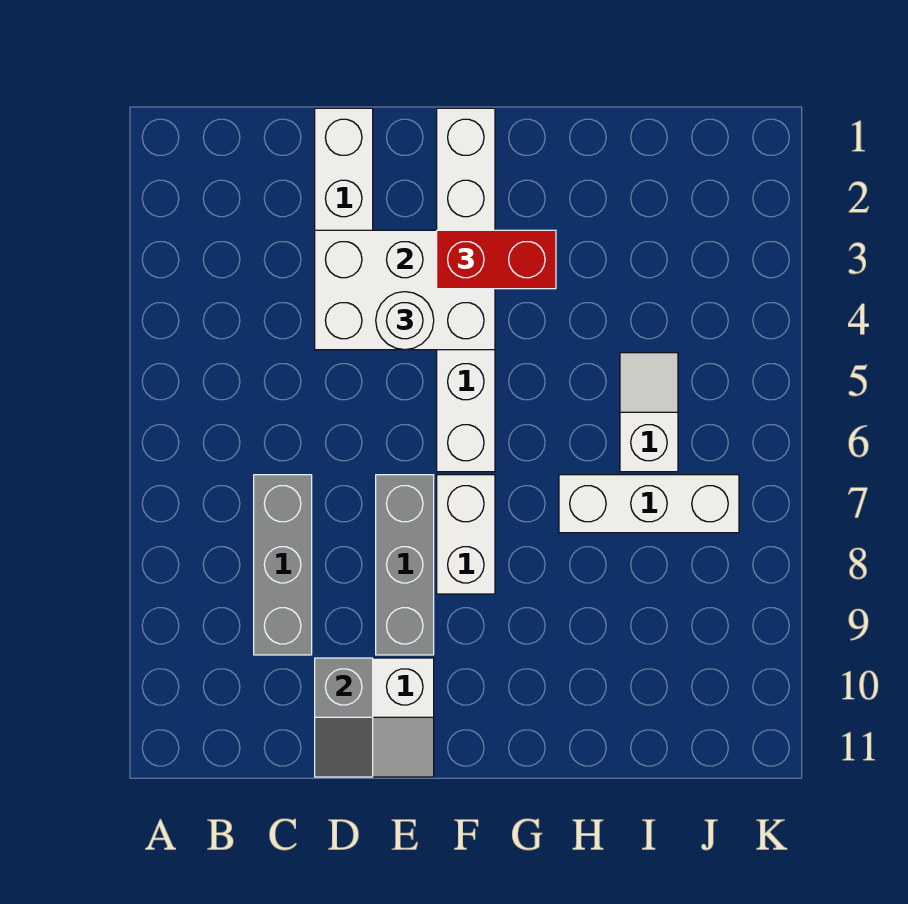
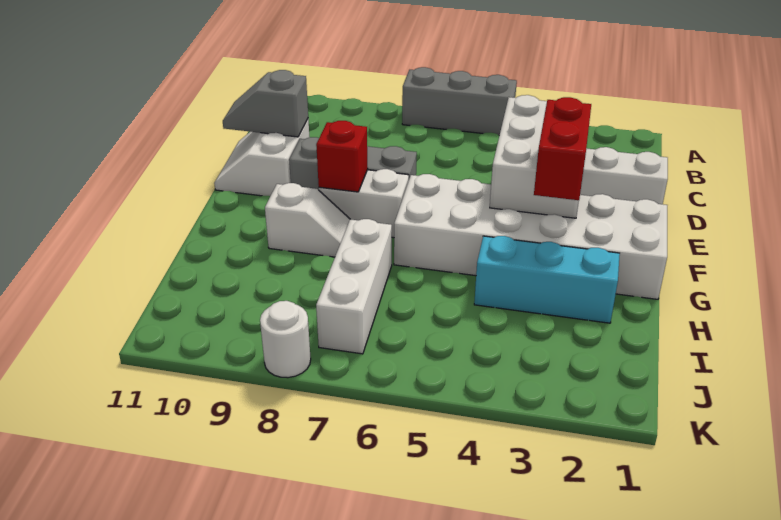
grey 1x3 brick [254,475,312,655] -> grey 1x3 brick moved to [402,67,517,135]
white 1x1 round brick [376,292,434,350] -> white 1x1 round brick moved to [260,301,311,378]
white 1x6 brick [437,108,495,472] -> white 2x6 brick [394,174,667,299]
none -> red 1x1 brick [316,121,368,192]
none -> cyan 1x3 brick [474,236,620,323]
white 1x2 slope [620,353,678,472] -> white 1x2 slope moved to [265,183,350,257]

